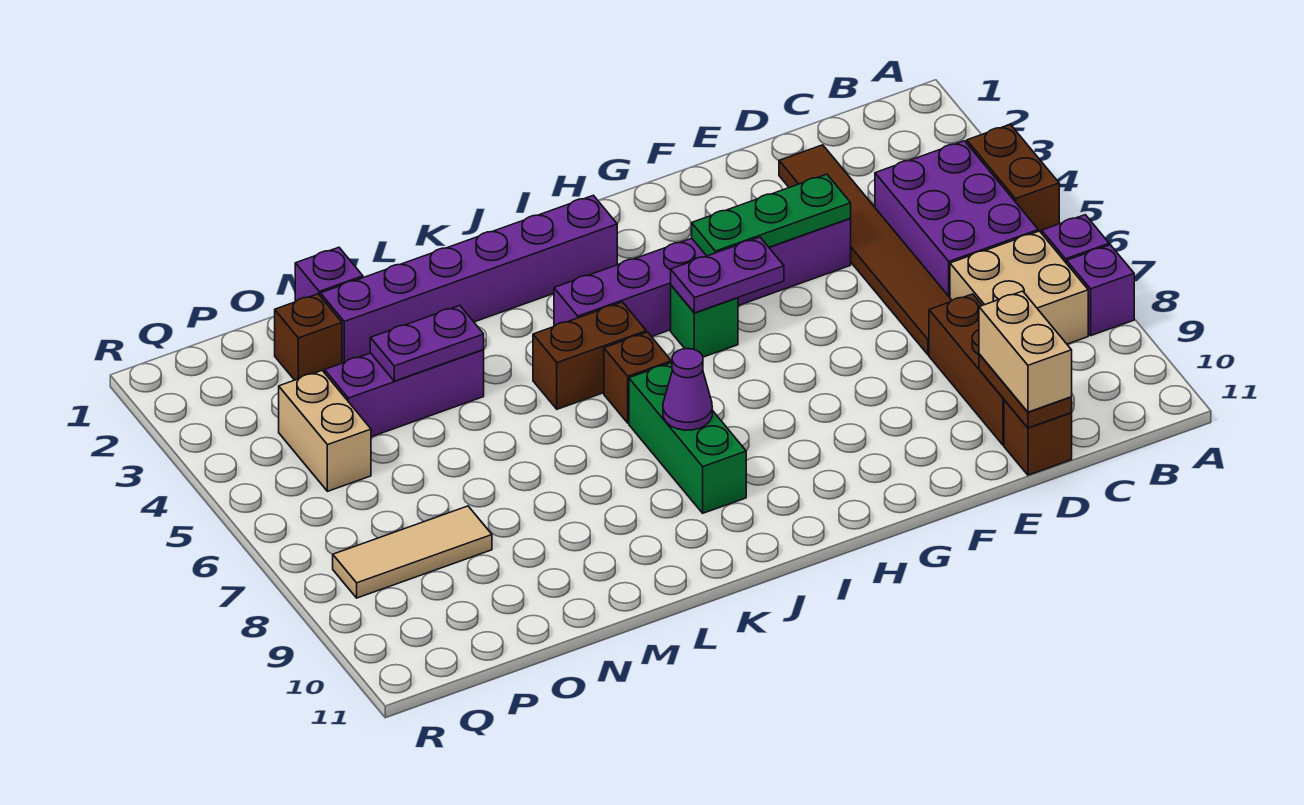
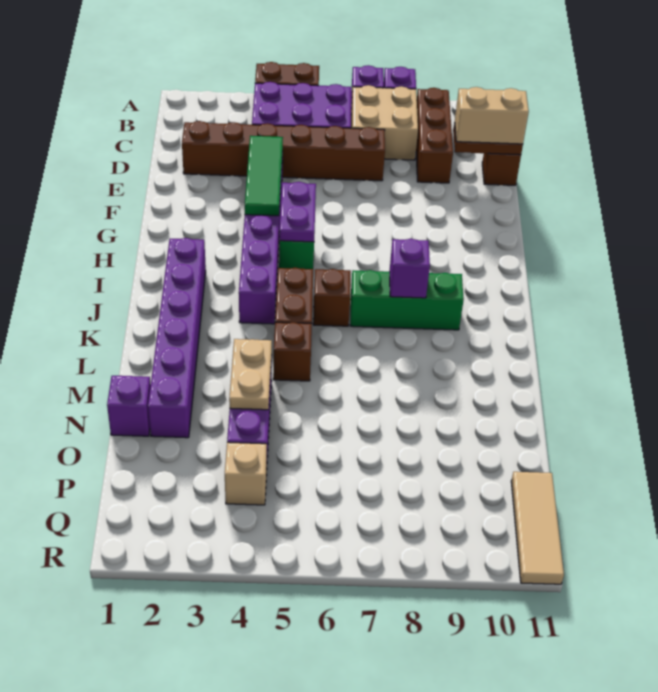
brown 1x6 tile [779,145,952,355] -> brown 1x6 brick [182,121,385,181]
brown 1x3 brick [929,294,1004,445] -> brown 1x3 brick turned to [416,88,453,183]
green 1x3 plate [692,174,851,256] -> green 1x3 tile [245,136,283,216]
purple 1x1 cone [663,349,712,430] -> purple 1x1 brick [389,239,430,298]
purple 1x2 plate [370,306,484,381] -> tan 1x2 plate [229,339,272,410]
brown 1x1 brick [275,294,342,380] -> brown 1x1 brick moved to [273,322,312,381]
tan 1x3 tile [333,506,492,598] -> tan 1x3 tile moved to [511,472,564,584]
tan 1x2 brick [279,371,371,491] -> tan 1x1 brick [225,442,267,505]

